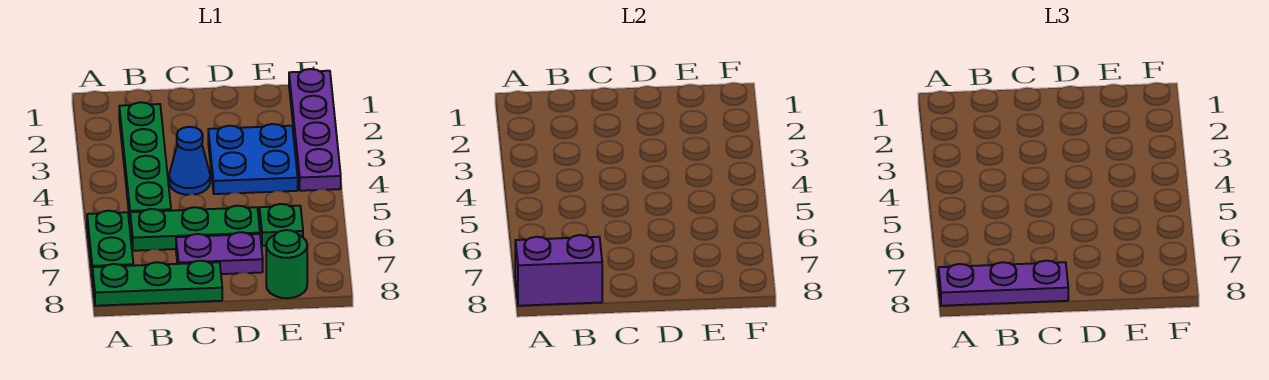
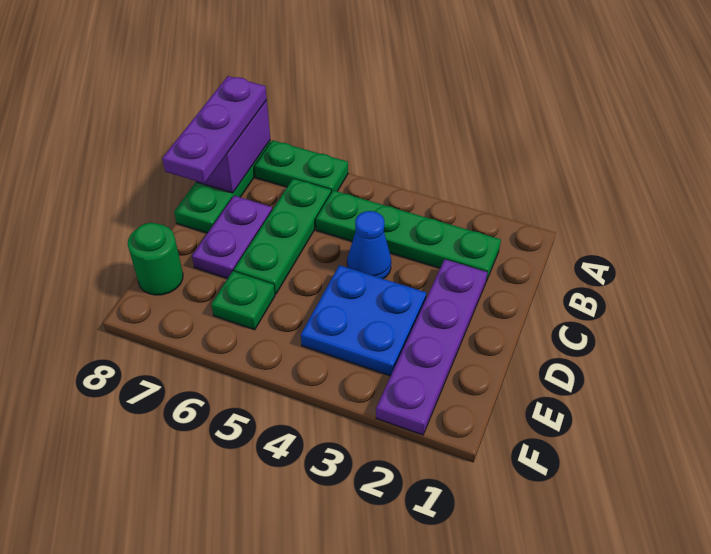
purple 1x4 plate [289,69,341,191] -> purple 1x4 plate turned to [376,259,487,435]

